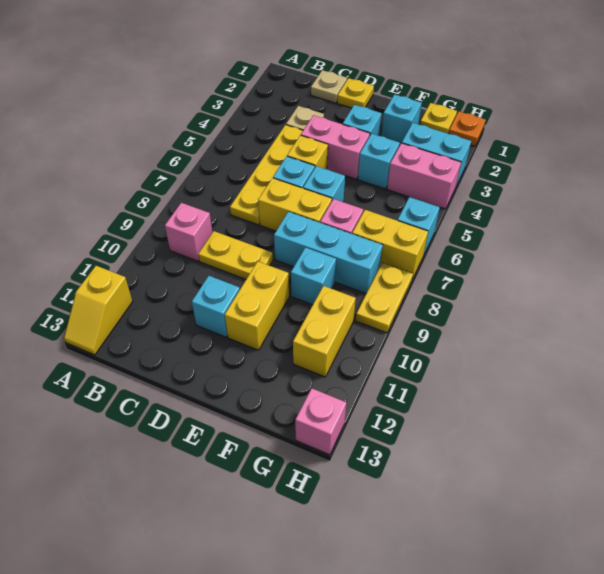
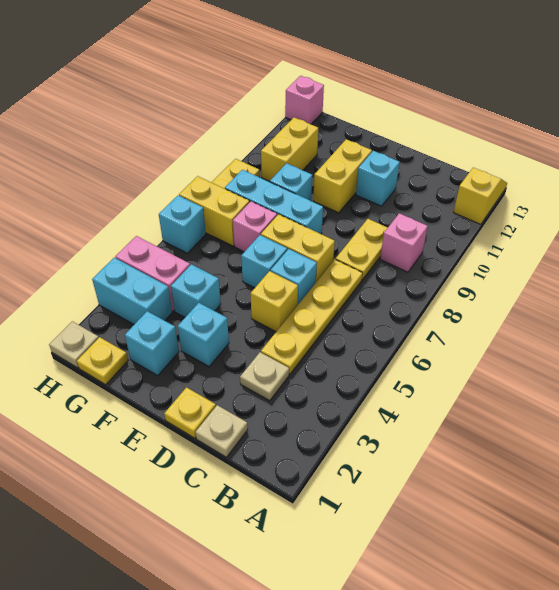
yellow 1x2 plate [198,231,273,279] -> yellow 1x2 plate turned to [336,219,388,280]
pink 1x2 brick [301,115,370,179] -> none
orange 1x1 plate [448,112,486,146] -> tan 1x1 plate [49,321,99,368]

